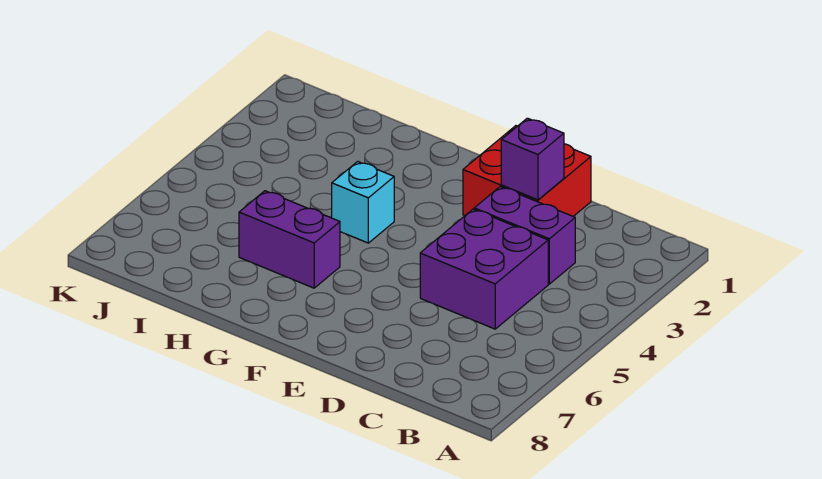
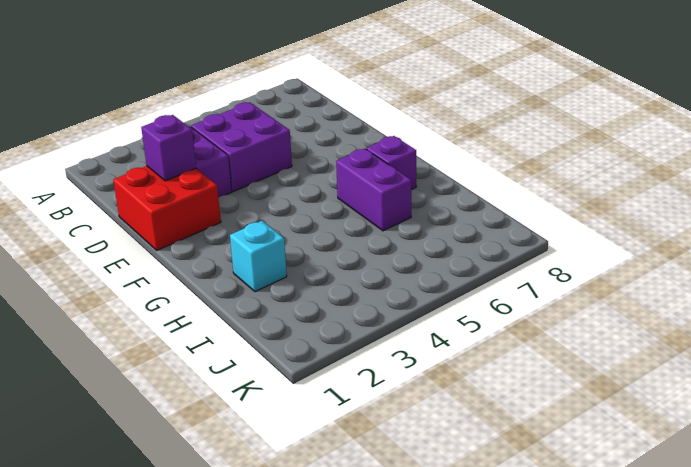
cyan 1x1 brick [332,161,394,243] -> cyan 1x1 brick moved to [230,221,287,292]
none -> purple 1x1 brick [366,136,416,190]

